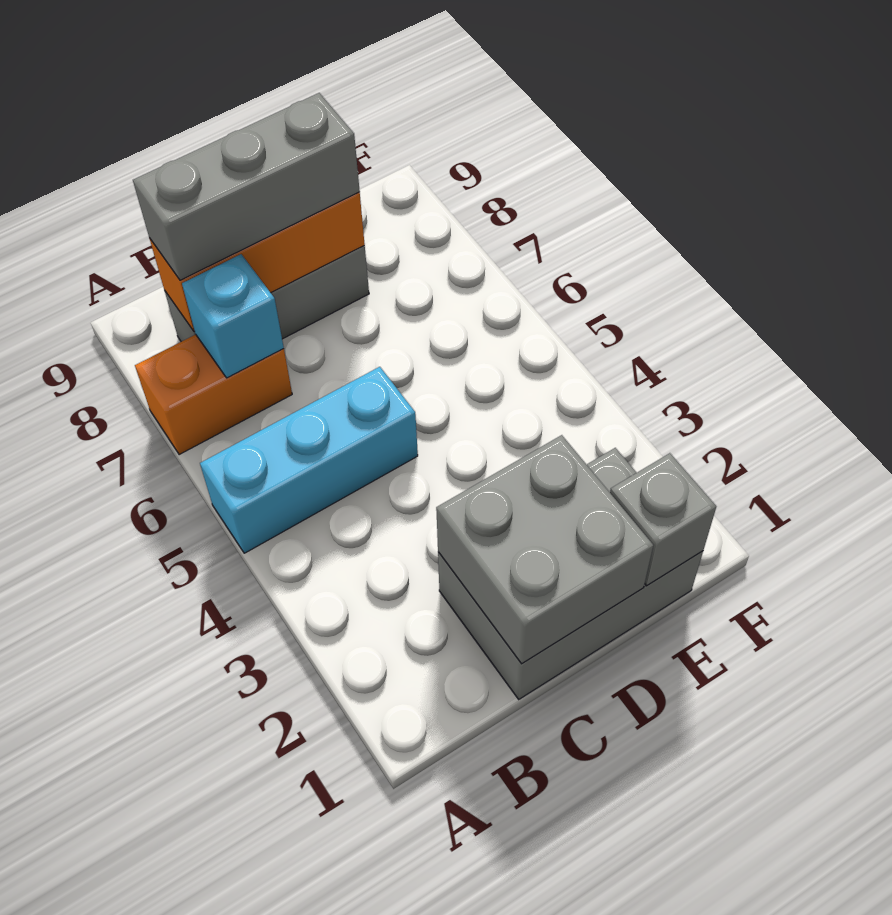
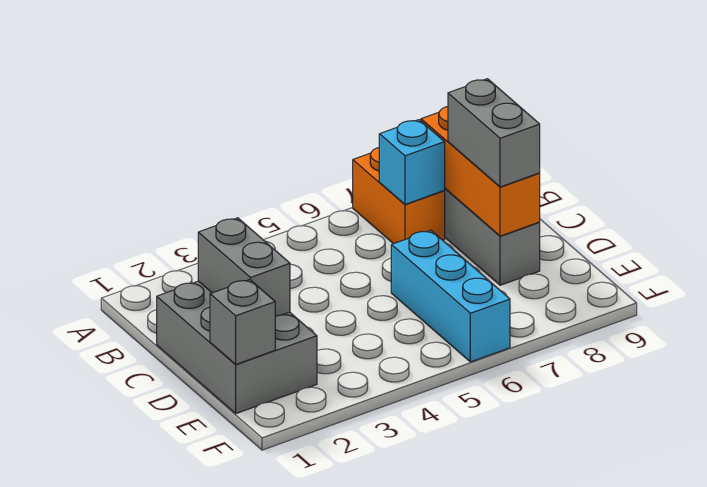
cyan 1x3 brick [200,367,418,553] -> cyan 1x3 brick moved to [391,230,510,362]
grey 1x3 brick [133,93,360,280] -> grey 1x2 brick [448,79,540,187]
grey 2x2 brick [436,435,653,664] -> grey 1x2 brick [198,218,290,317]

